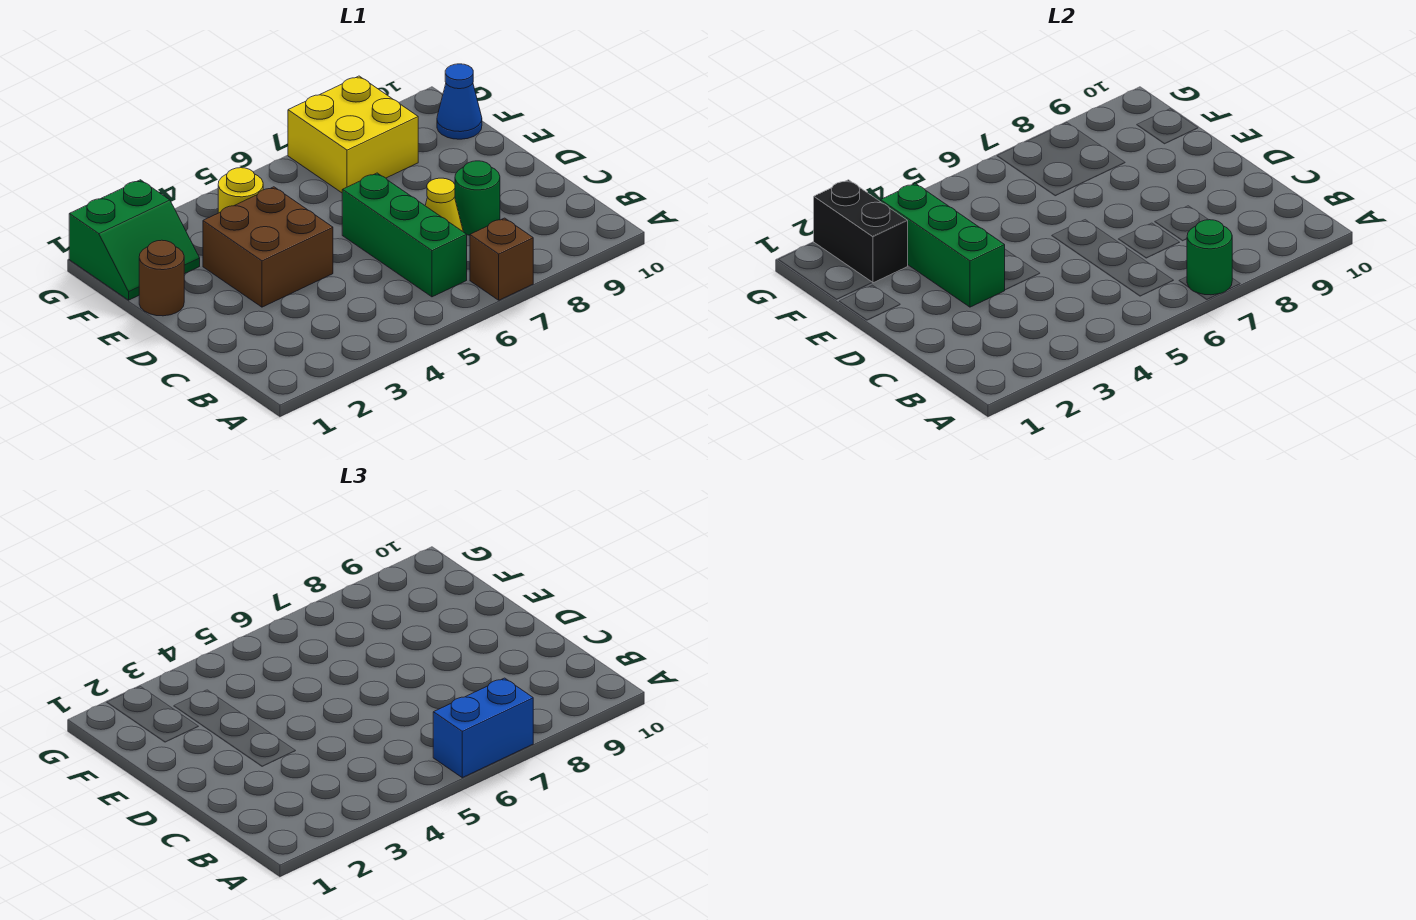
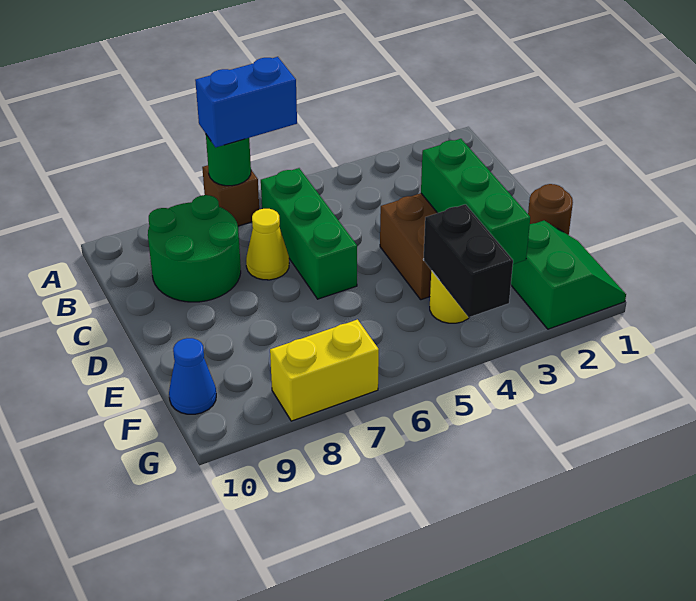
green 1x1 round brick [455,161,500,235] -> green 2x2 round brick [148,195,241,302]
green 2x2 slope [69,180,200,300] -> green 2x2 slope turned to [511,221,626,329]
black 1x2 brick [814,180,908,283] -> black 1x2 brick moved to [423,204,513,317]
yellow 2x2 brick [288,76,418,193] -> yellow 1x2 brick [270,320,379,421]

